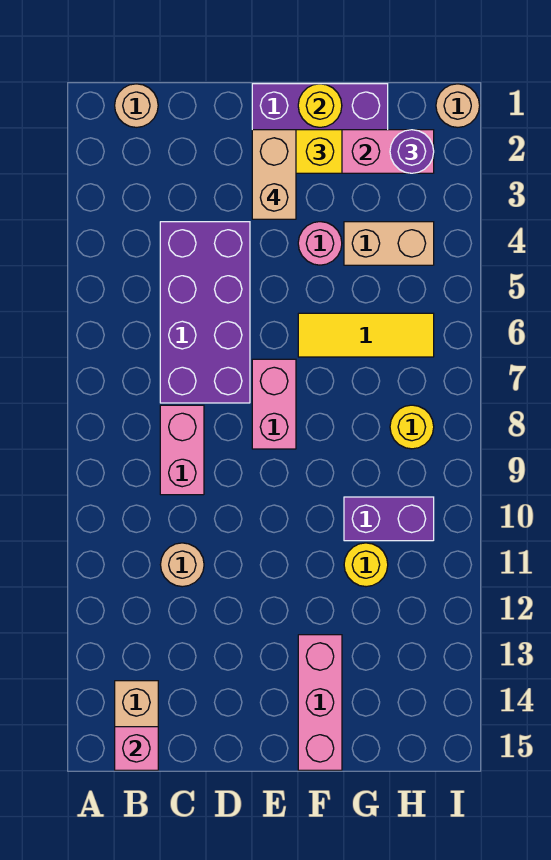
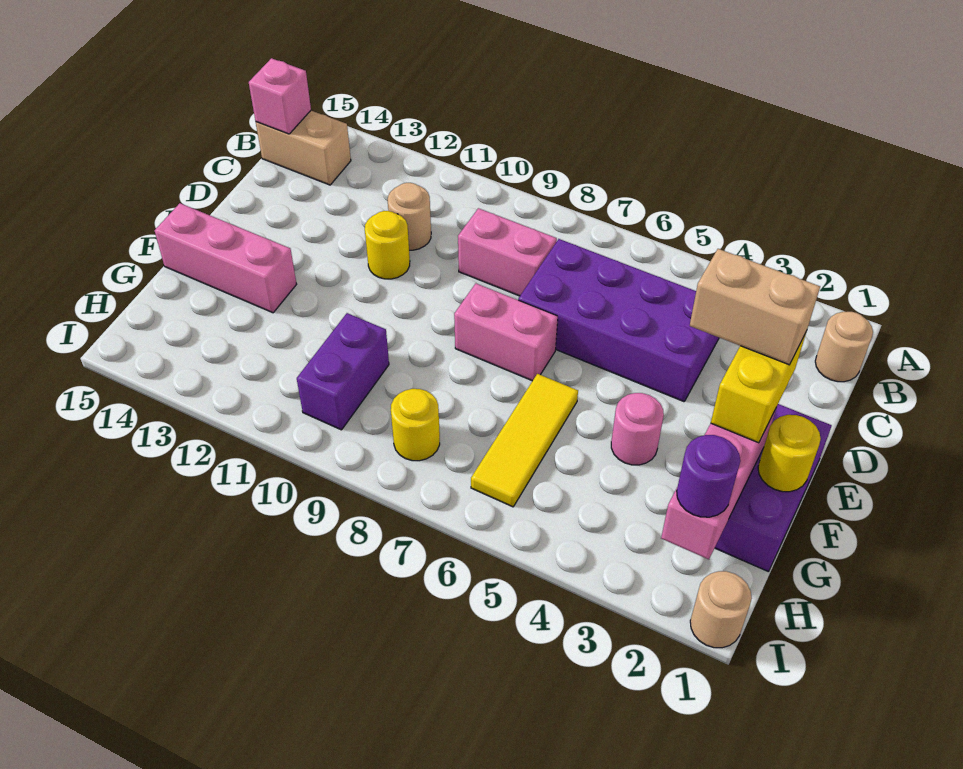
tan 1x2 brick [344,222,434,265] -> none
yellow 1x1 round brick [344,543,388,587] -> yellow 1x1 round brick moved to [365,211,410,279]

